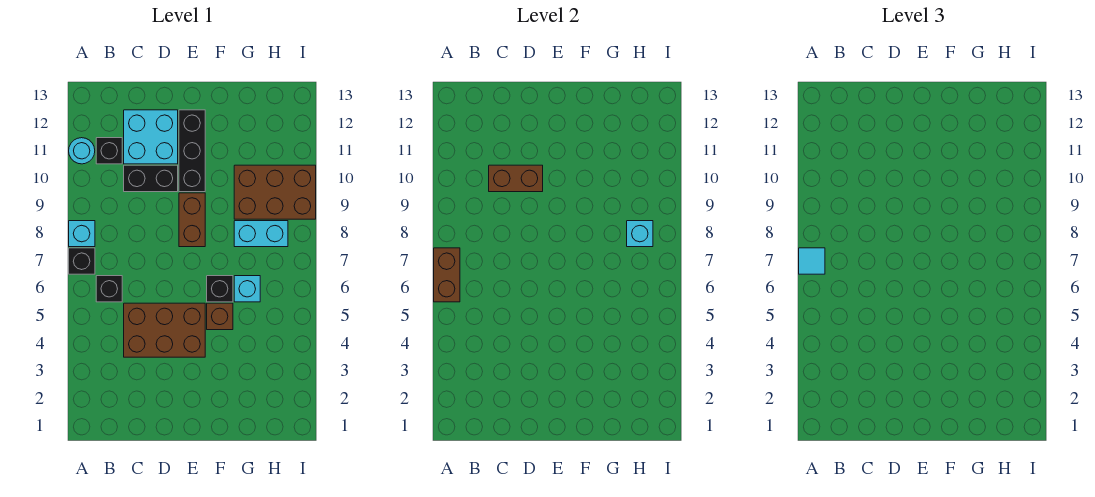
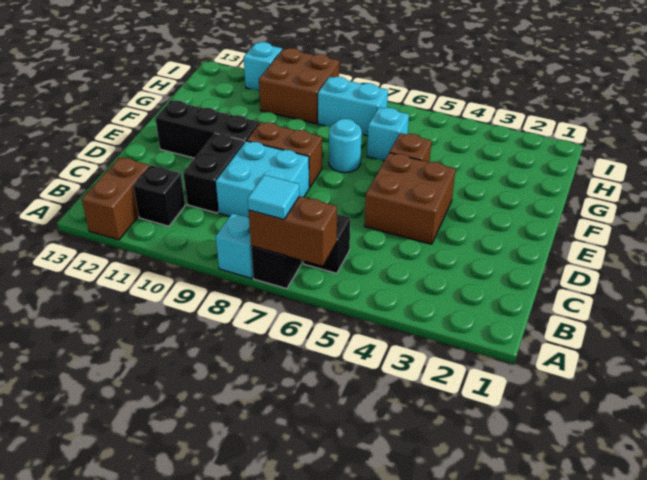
cyan 1x1 round brick [69,138,95,164] -> cyan 1x1 round brick moved to [329,119,362,173]
brown 2x3 brick [124,303,205,357] -> brown 2x2 brick [364,153,456,244]
brown 1x2 brick [489,165,543,192] -> brown 1x2 brick moved to [82,157,149,240]
cyan 2x2 brick [124,110,178,164] -> cyan 2x2 brick moved to [216,141,309,218]
black 1x1 brick [207,276,233,302] -> none
cyan 1x2 brick [234,221,288,247] -> cyan 1x2 brick turned to [318,77,388,136]
brown 2x3 brick [234,165,316,219] -> brown 2x2 brick [259,48,339,124]
cyan 1x1 brick [627,221,653,247] -> cyan 1x1 brick moved to [243,42,282,91]

